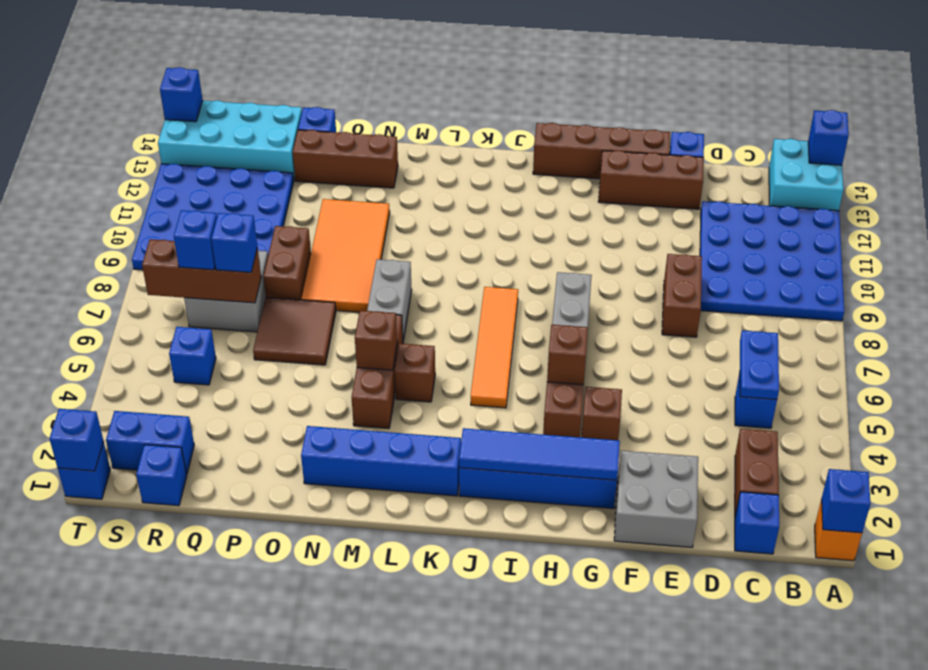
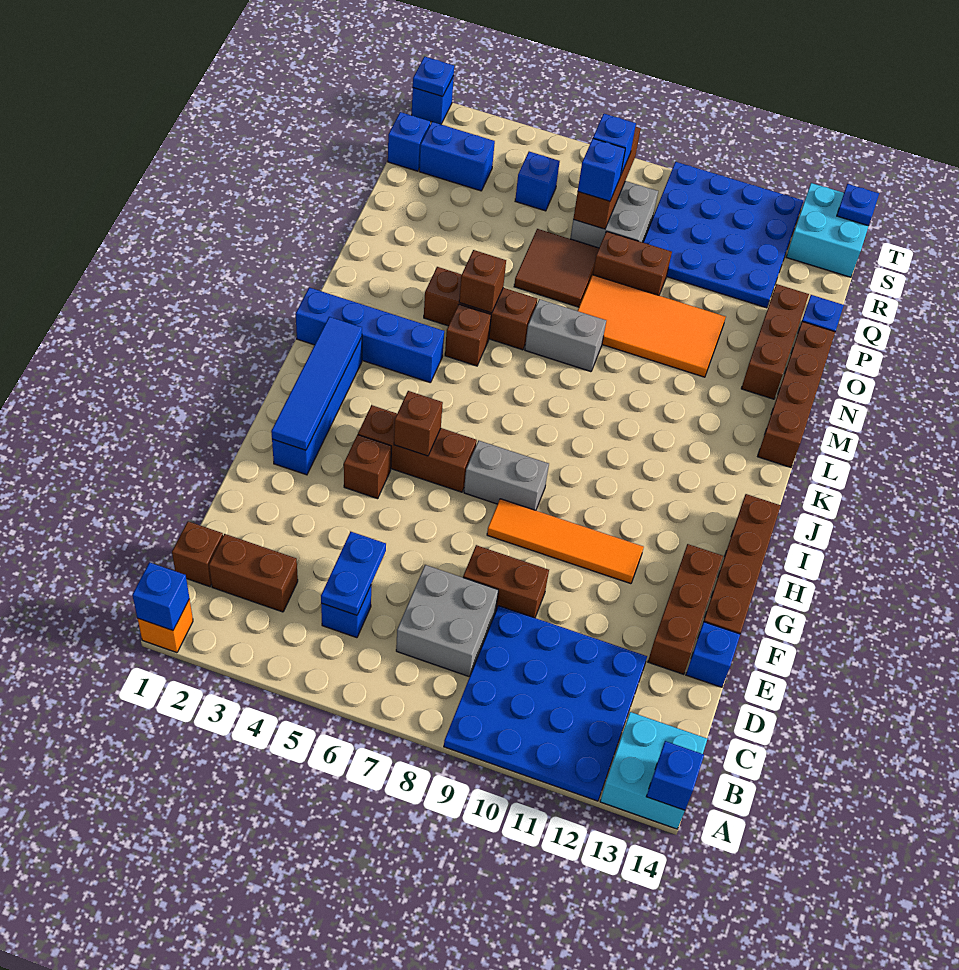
blue 1x1 brick [735,492,779,554] -> brown 1x1 brick [172,521,223,587]
blue 1x2 plate [740,330,779,400] -> blue 1x2 plate turned to [321,532,386,615]
grey 2x2 brick [614,451,698,547] -> grey 2x2 brick moved to [396,565,498,677]
orange 1x4 tile [471,287,518,408] -> orange 1x4 tile moved to [487,499,644,584]
blue 1x4 brick [301,426,461,496] -> blue 1x4 brick turned to [296,288,444,383]
none -> brown 1x4 brick [758,322,835,467]
cyan 2x4 brick [158,100,302,181] -> cyan 2x2 brick [786,183,868,277]
blue 1x2 brick [106,411,194,474] -> blue 1x2 brick turned to [419,122,495,191]
blue 1x1 brick [50,409,104,471] -> blue 1x1 plate [413,57,454,96]
blue 1x1 brick [160,67,203,122] -> blue 1x1 plate [837,184,879,226]

